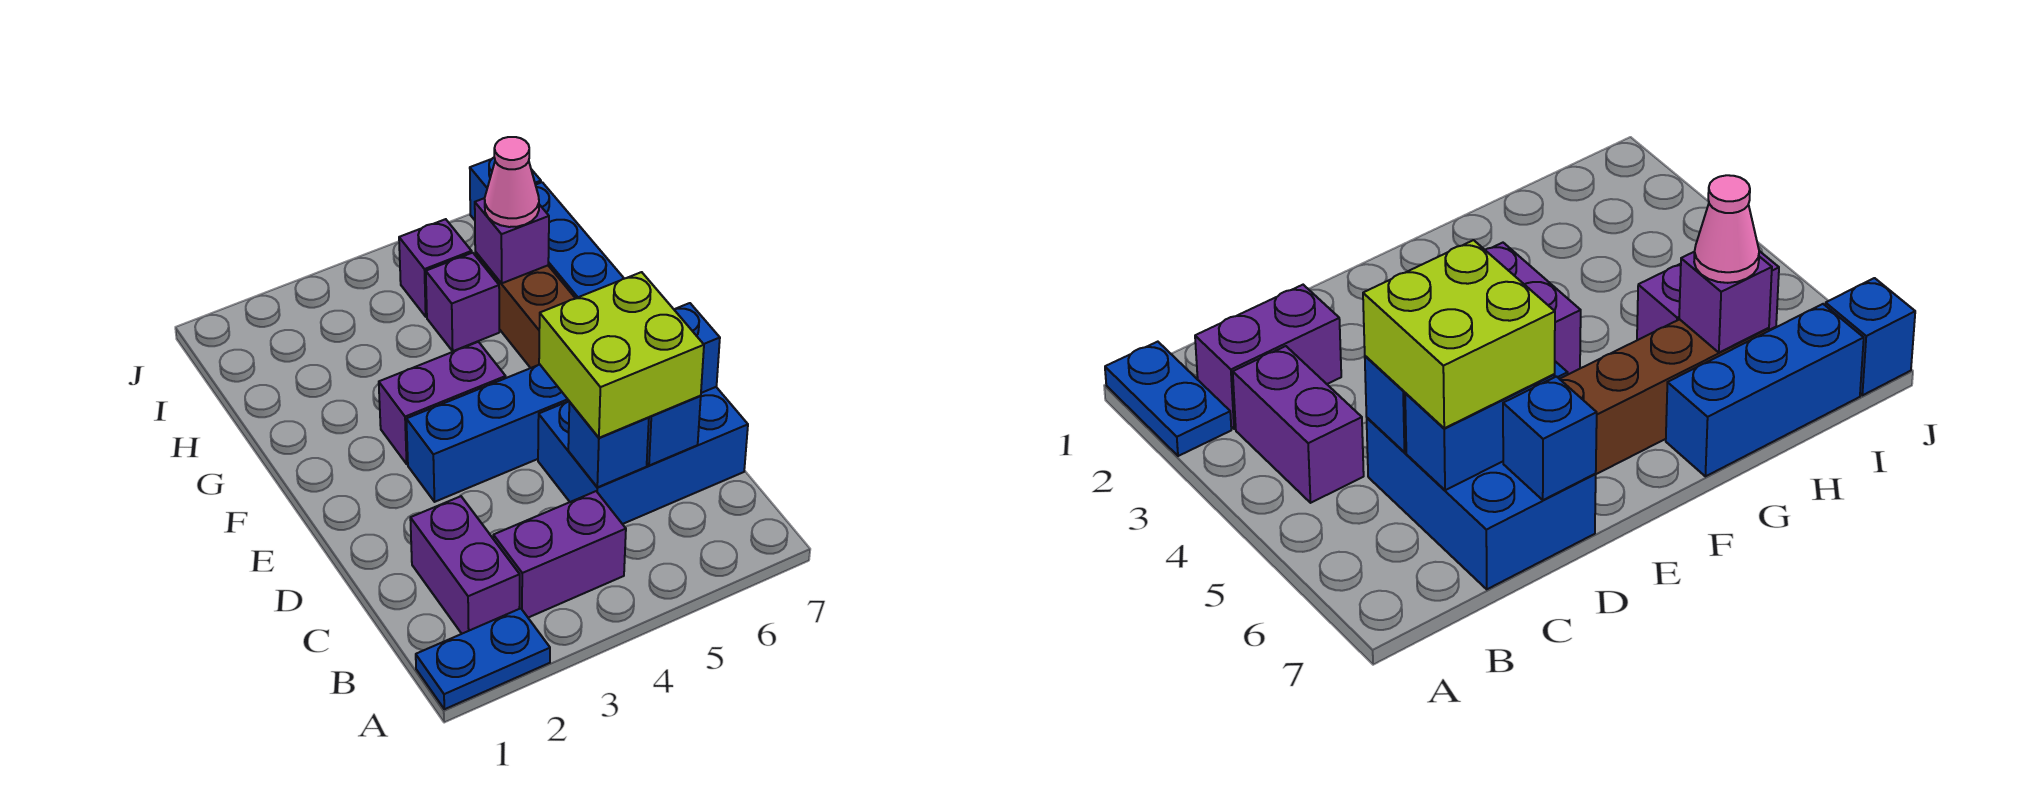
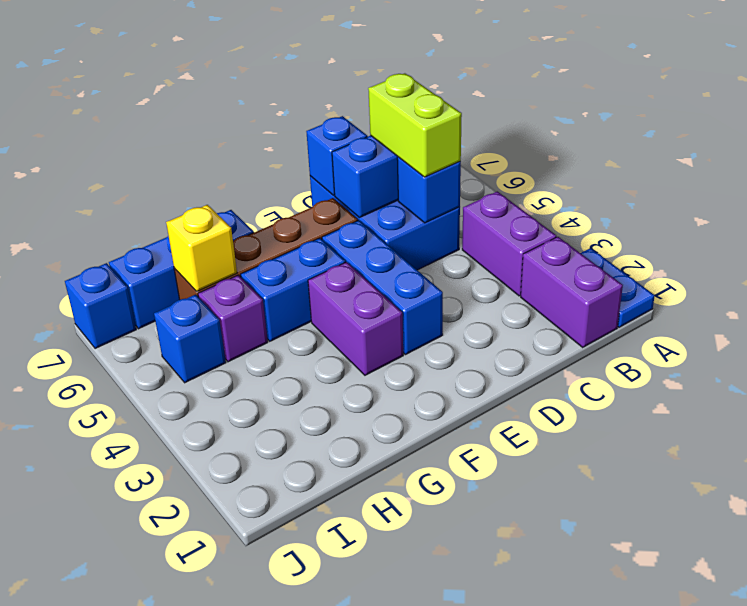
purple 1x2 brick [410,496,520,634] -> purple 1x2 brick turned to [521,237,623,347]
lime 2x2 brick [539,272,704,438] -> lime 1x2 brick [368,73,462,177]
none -> blue 1x2 brick [241,238,345,341]
purple 1x1 brick [475,198,549,283] -> yellow 1x1 brick [166,205,237,292]
pink 1x1 cone [485,137,539,227] -> none
purple 1x1 brick [399,219,472,317] -> blue 1x1 brick [154,294,226,383]

